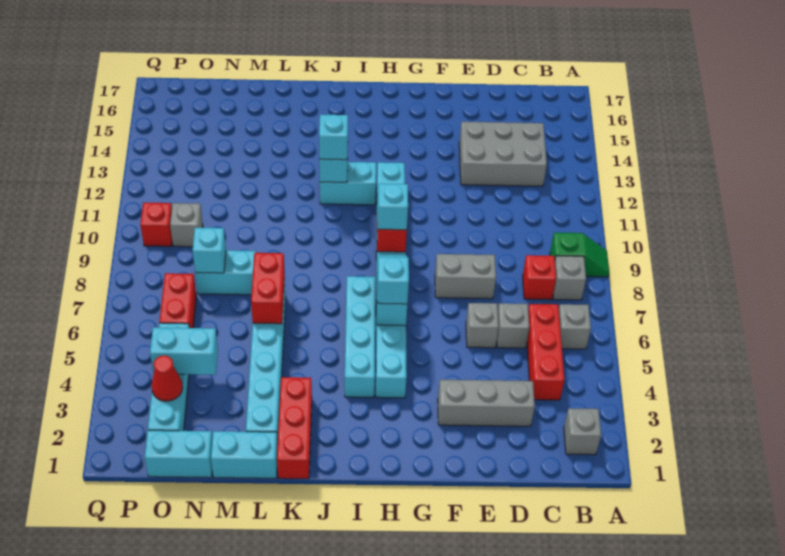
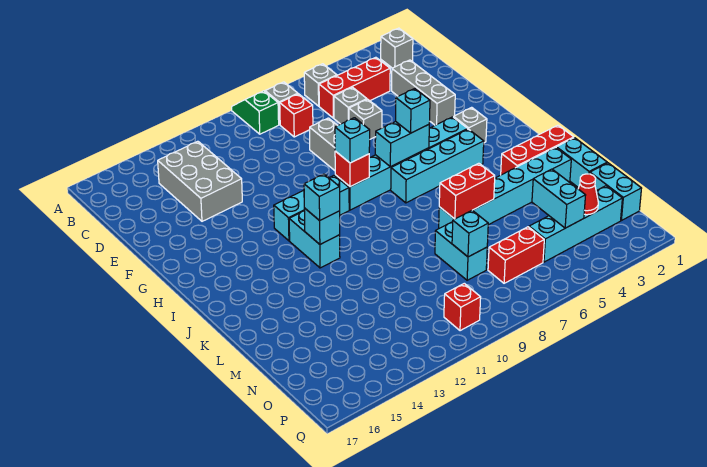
grey 1x1 brick [170,203,203,247] -> grey 1x1 brick moved to [454,107,487,143]

